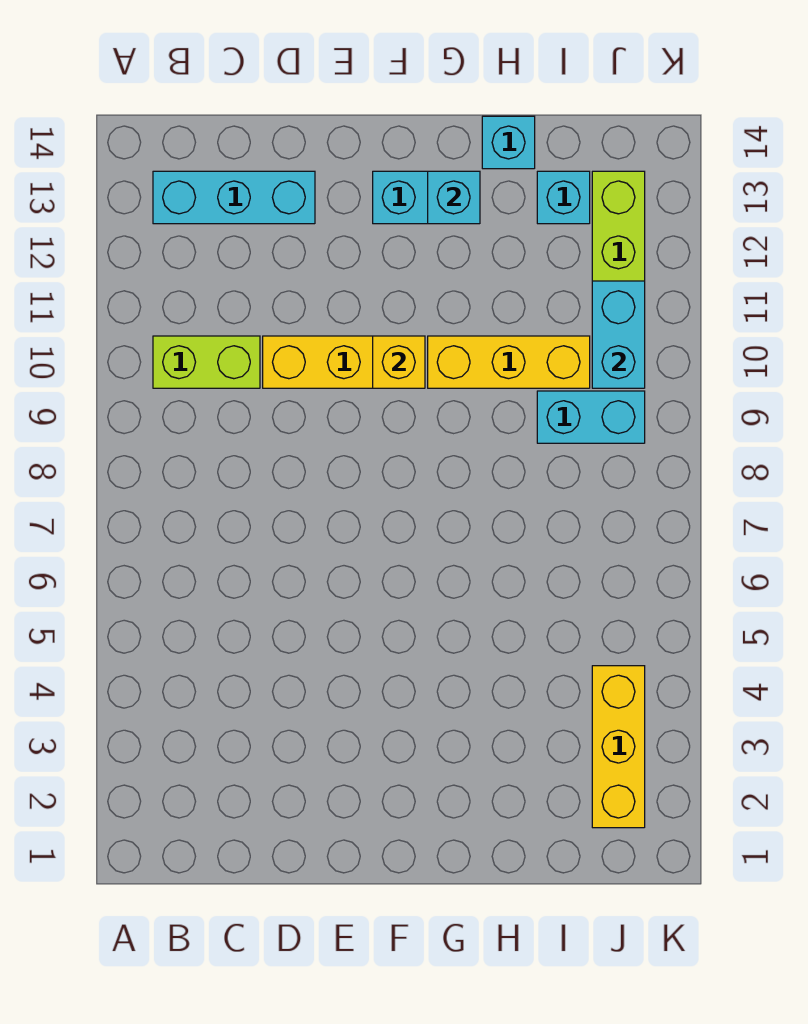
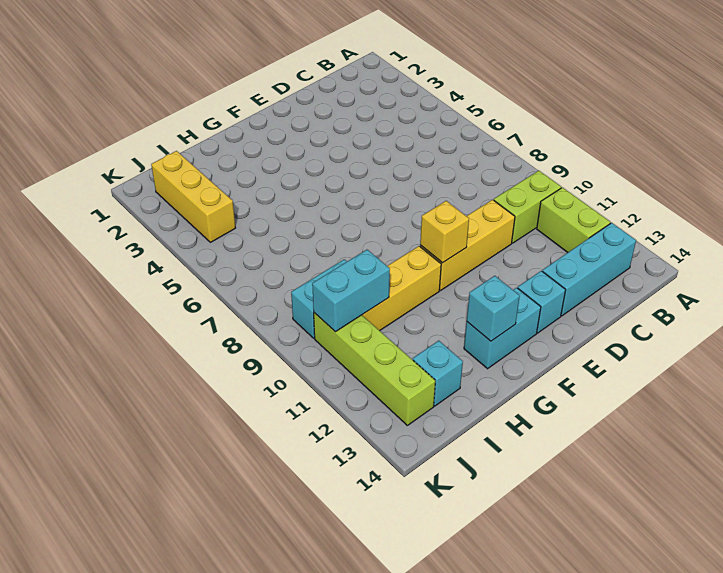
none -> lime 1x2 brick [537,187,611,252]
cyan 1x1 brick [482,116,535,169] -> cyan 1x1 brick moved to [518,271,565,333]
cyan 1x2 brick [592,281,645,388] -> cyan 1x2 brick turned to [312,250,390,332]

